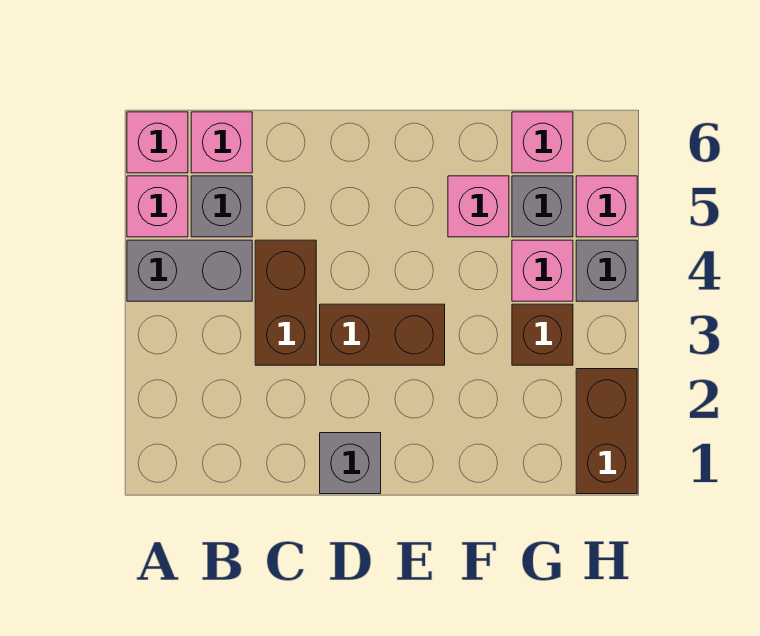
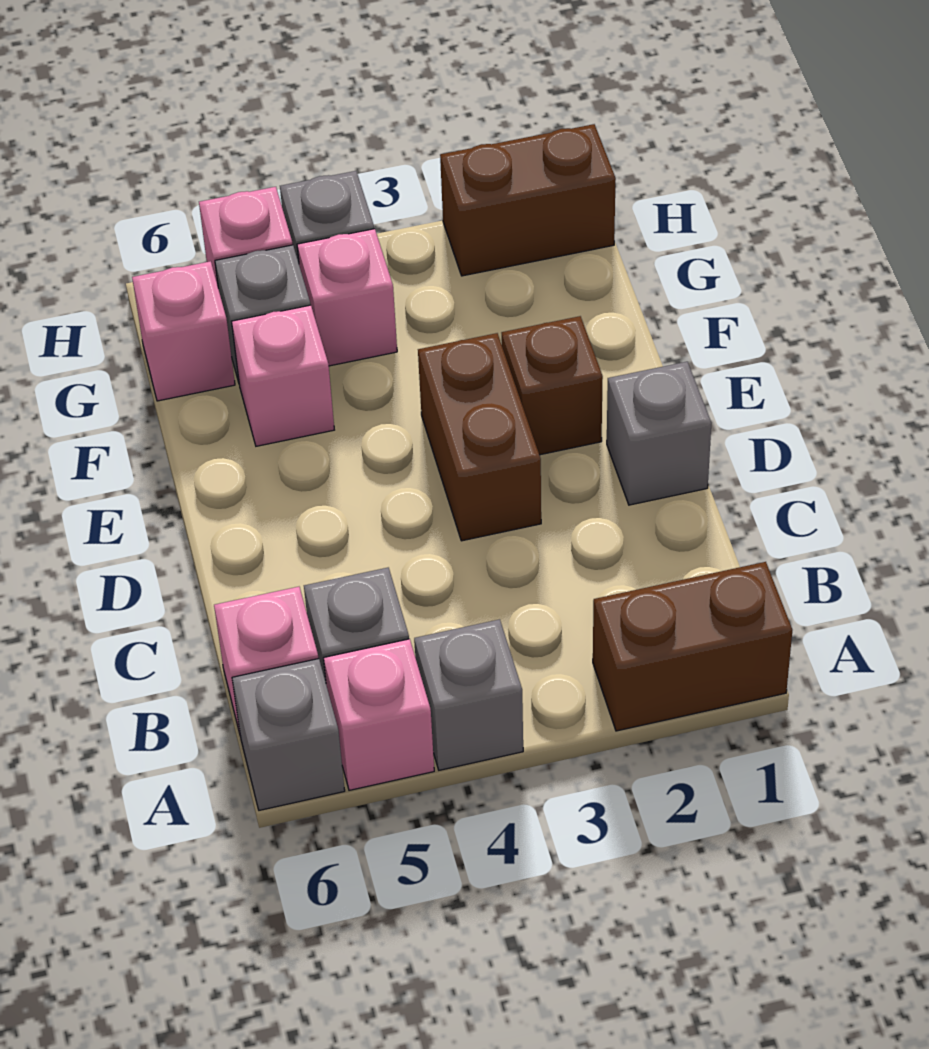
grey 1x2 brick [127,240,252,301] -> grey 1x1 brick [414,619,523,770]
pink 1x1 brick [127,112,188,173] -> grey 1x1 brick [232,659,345,810]
brown 1x2 brick [255,240,316,365] -> brown 1x2 brick moved to [593,562,792,731]
brown 1x1 brick [512,304,573,365] -> brown 1x1 brick moved to [502,316,603,455]

